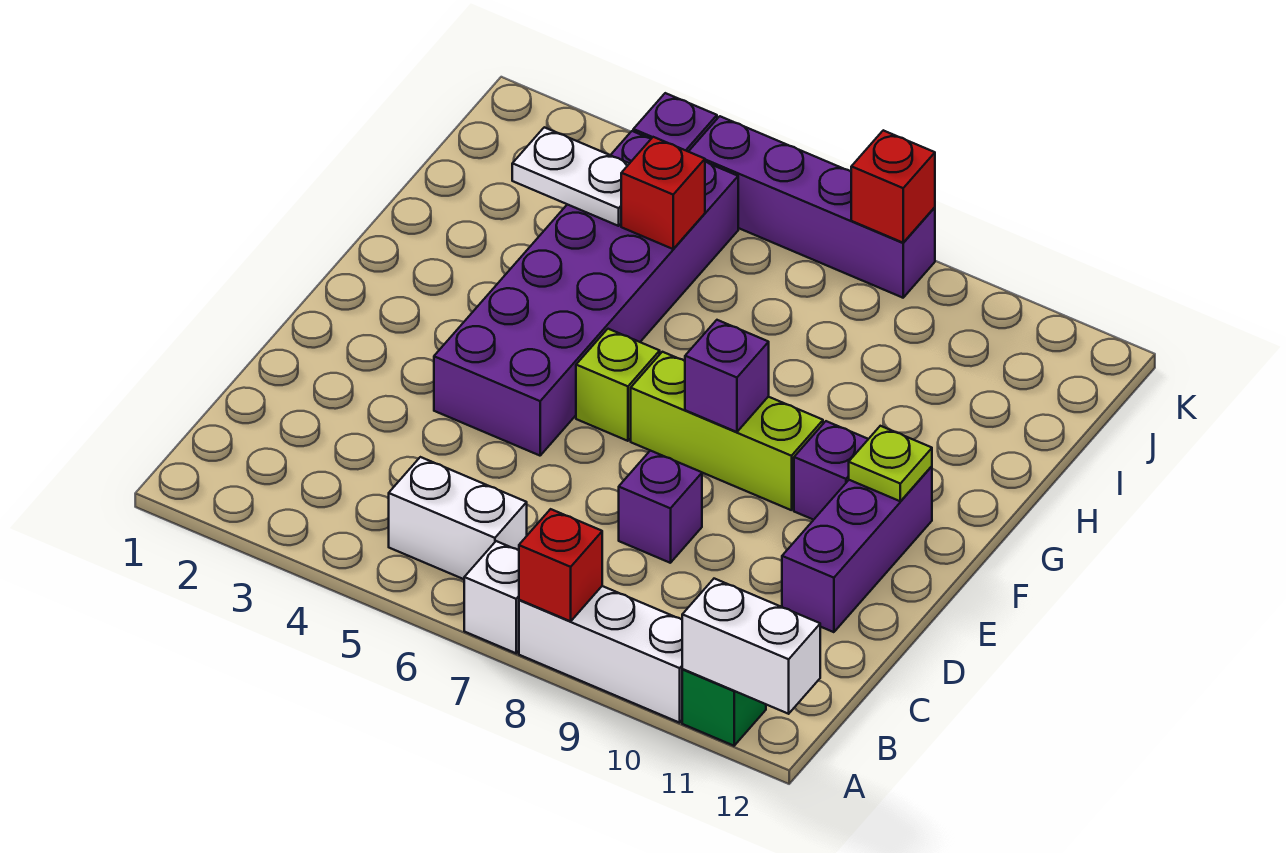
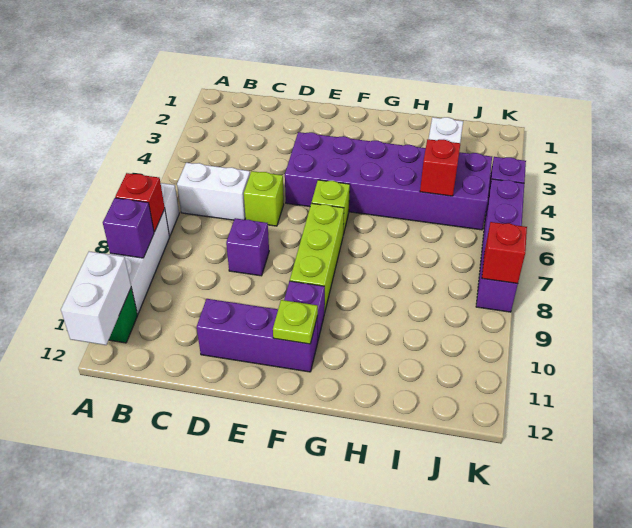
white 1x2 brick [389,457,527,579] -> white 1x2 brick turned to [177,163,250,220]
none -> lime 1x1 brick [244,171,284,226]
purple 1x1 brick [685,320,769,432] -> purple 1x1 brick moved to [103,198,154,258]

